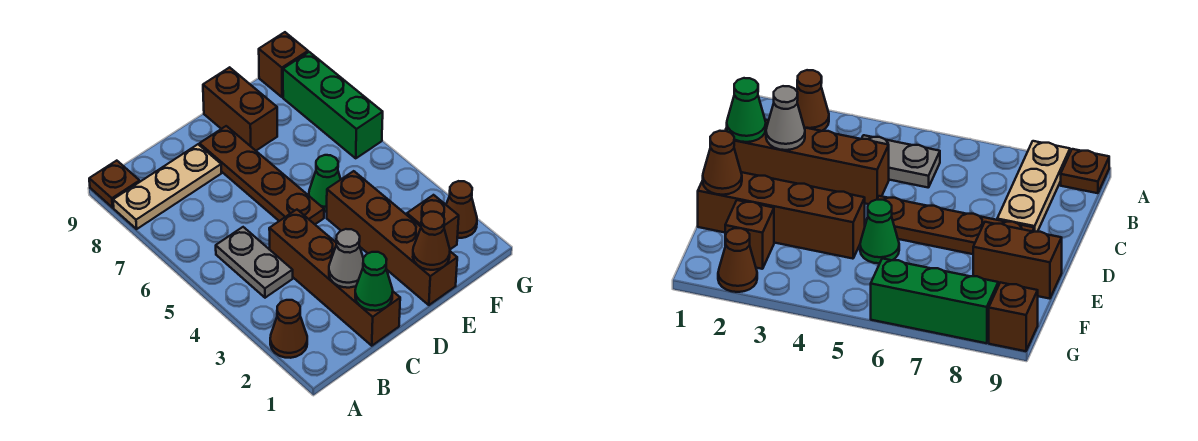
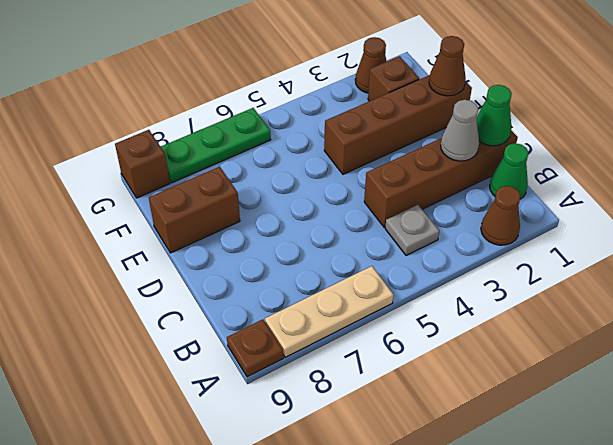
tan 1x3 plate [113,144,221,229] -> tan 1x3 plate turned to [265,266,393,357]
grey 1x2 plate [216,227,293,298] -> grey 1x1 plate [385,205,439,256]
brown 1x4 plate [200,126,324,224] -> none
green 1x1 cone [309,155,341,212] -> green 1x1 cone moved to [490,143,528,199]
green 1x3 brick [283,52,383,158] -> green 1x3 plate [161,108,271,183]

